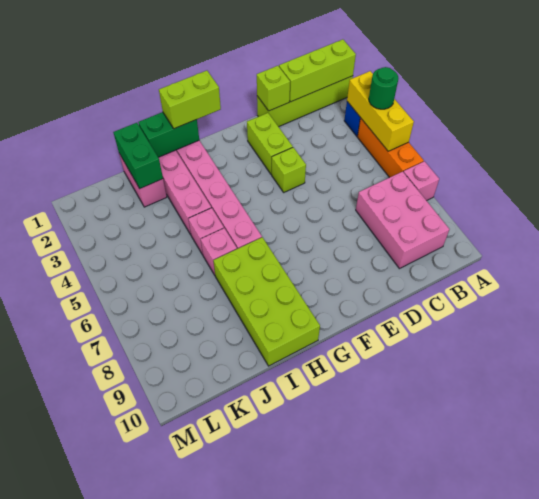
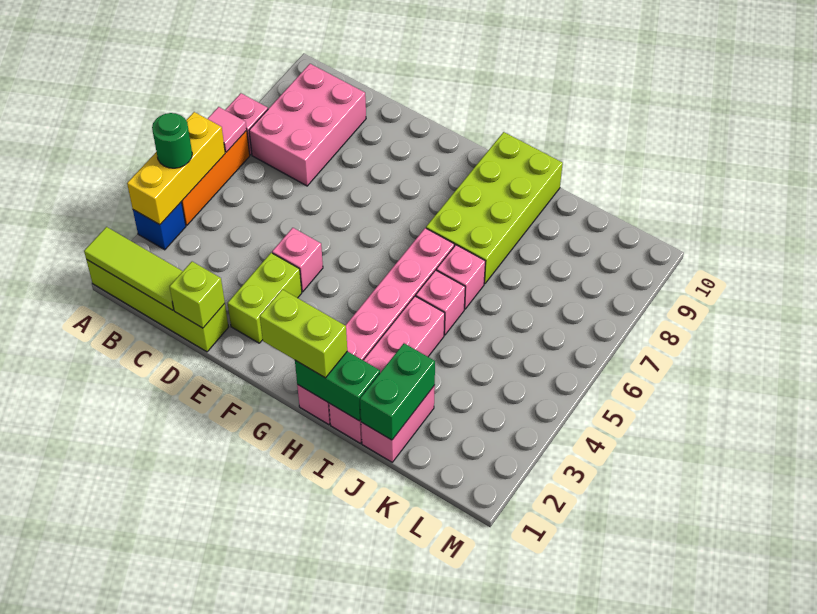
lime 1x3 brick [279,39,356,102] -> lime 1x3 tile [84,227,183,310]
none -> pink 1x1 tile [208,107,247,152]
lime 1x1 brick [272,147,306,192] -> pink 1x1 brick [272,228,323,292]

